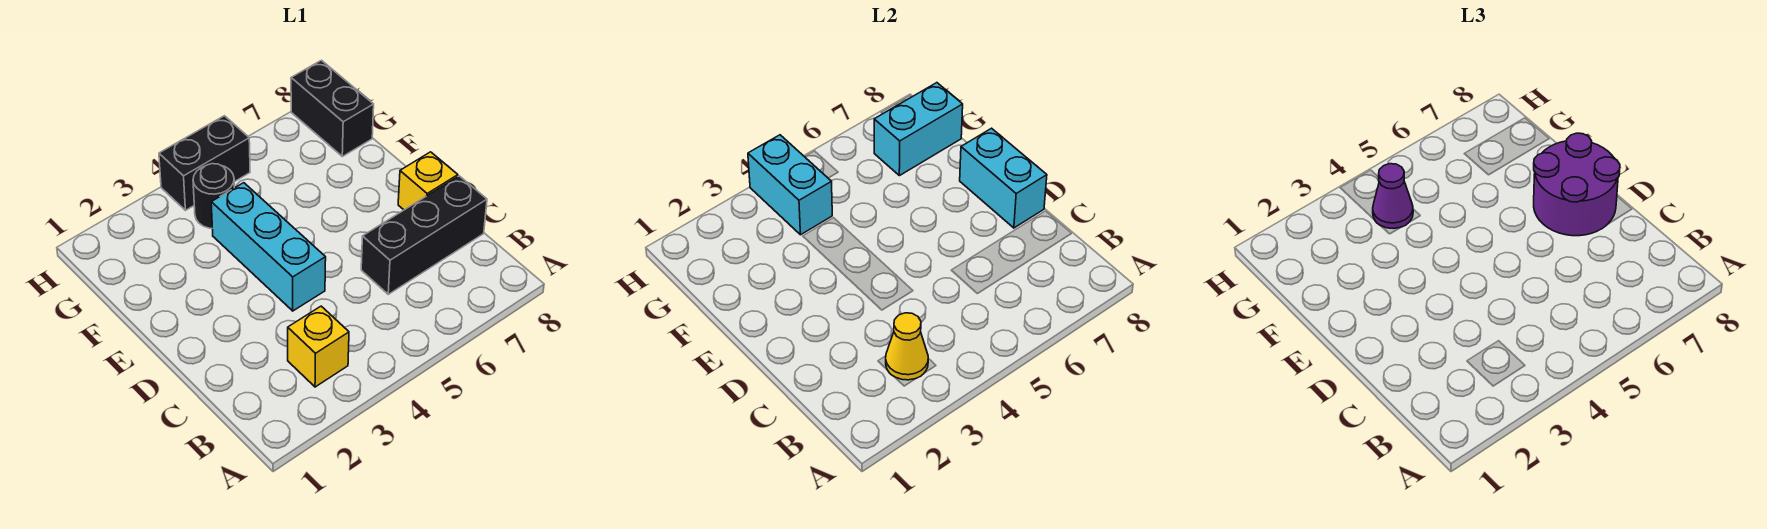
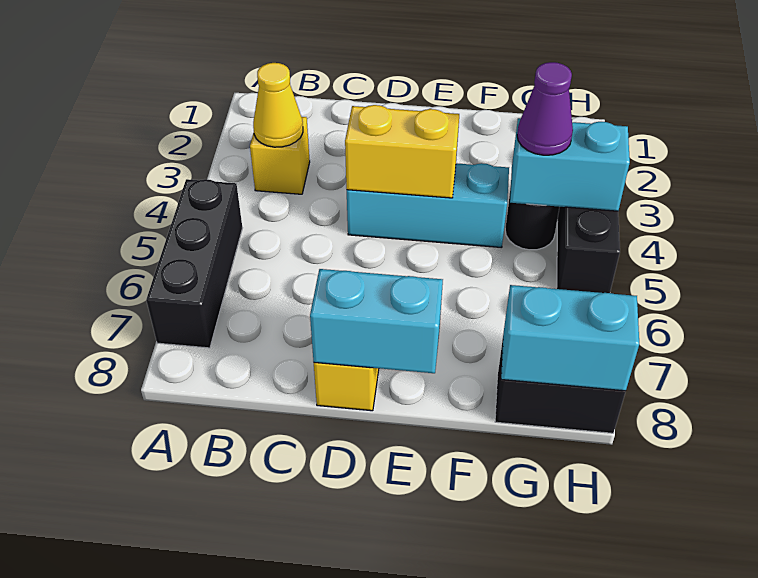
black 1x3 brick [361,176,487,294] -> black 1x3 brick moved to [146,179,242,348]
none -> yellow 1x2 brick [345,105,459,198]
purple 2x2 round brick [1534,133,1620,236] -> none
cyan 1x2 brick [874,83,963,176] -> cyan 1x2 brick turned to [501,285,639,391]

